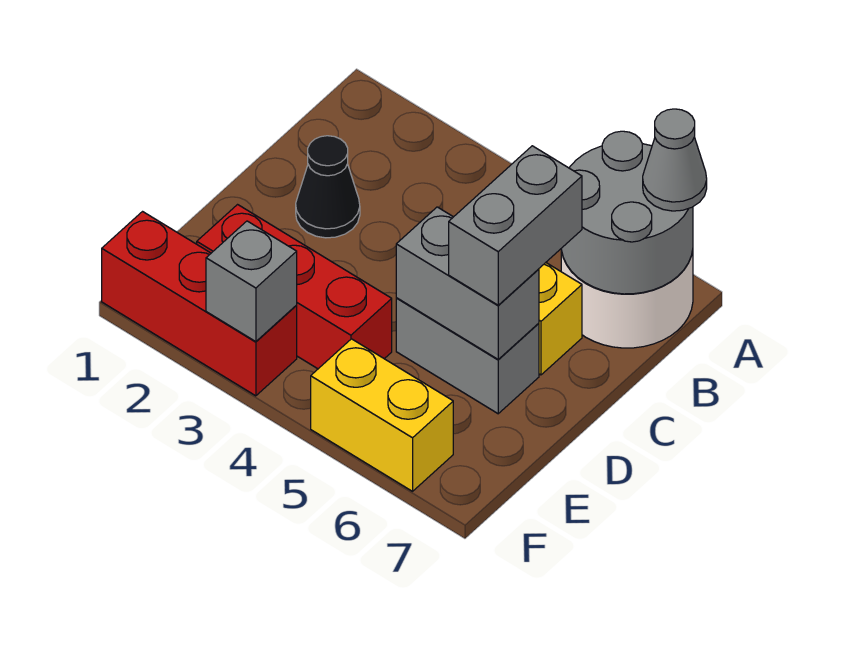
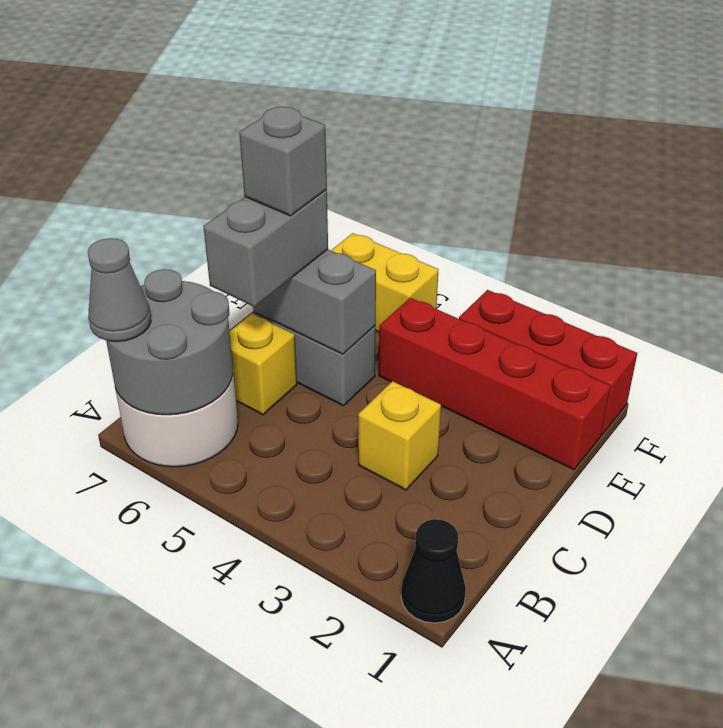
black 1x1 cone [296,136,360,238] -> black 1x1 cone moved to [401,519,466,623]
none -> yellow 1x1 brick [358,381,441,490]
red 1x3 brick [197,205,392,369] -> red 1x4 brick [379,298,610,470]
grey 1x1 brick [206,221,297,342] -> grey 1x1 brick moved to [239,107,327,216]

